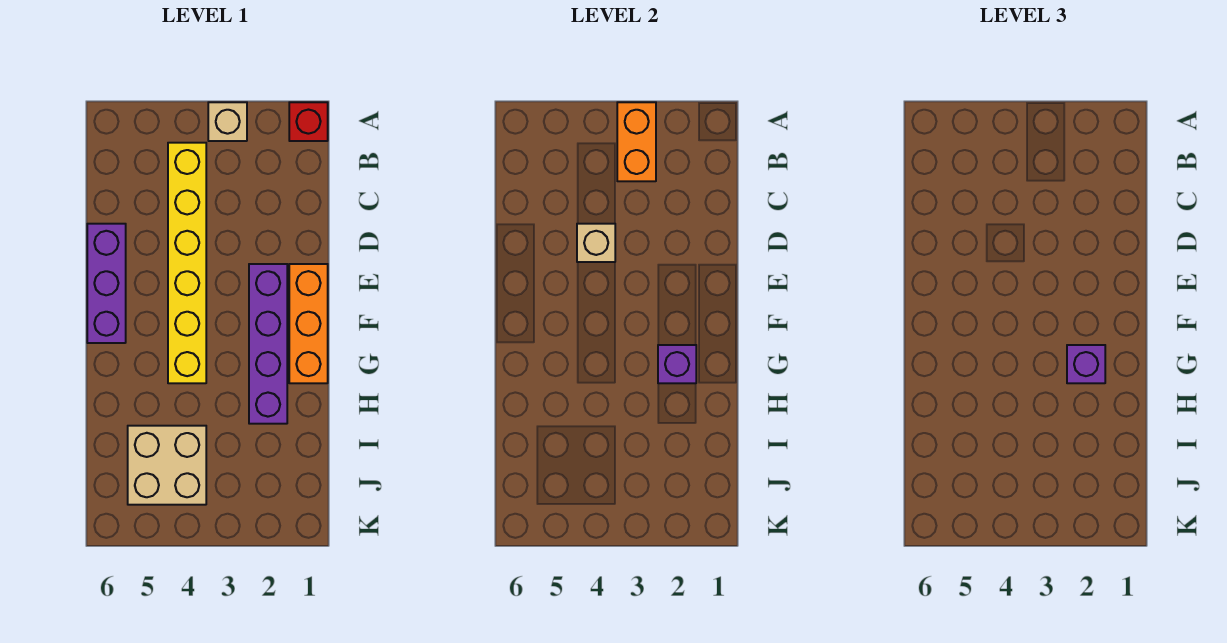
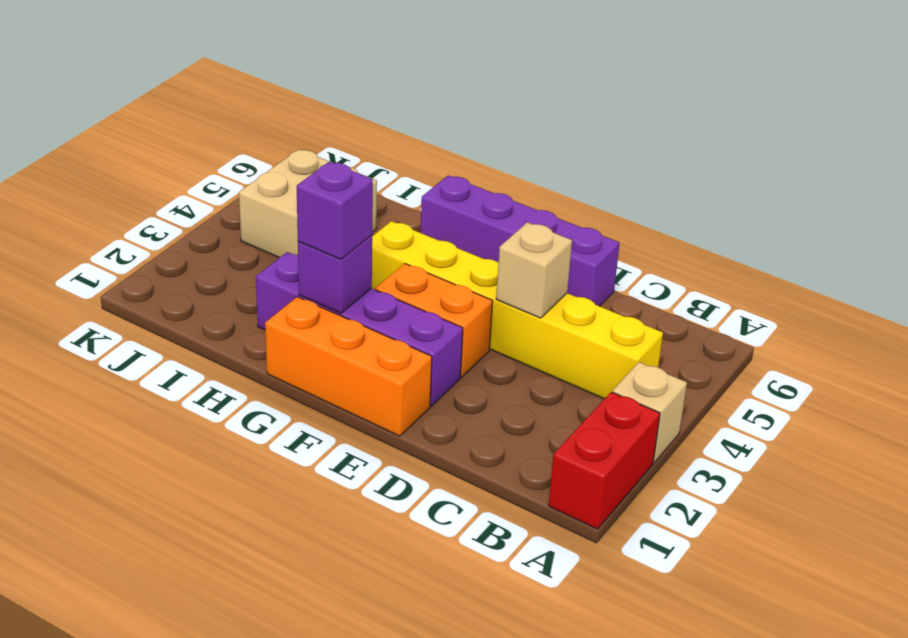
red 1x1 brick [289,102,328,141] -> red 1x2 brick [549,392,660,529]
orange 1x2 brick [617,102,656,181] -> orange 1x2 brick moved to [375,264,492,377]
purple 1x3 brick [87,224,126,343] -> purple 1x4 brick [421,176,620,306]

